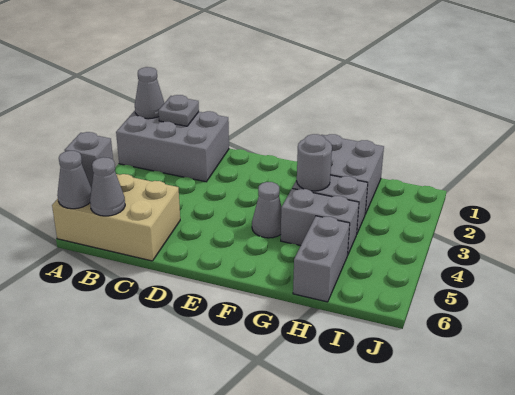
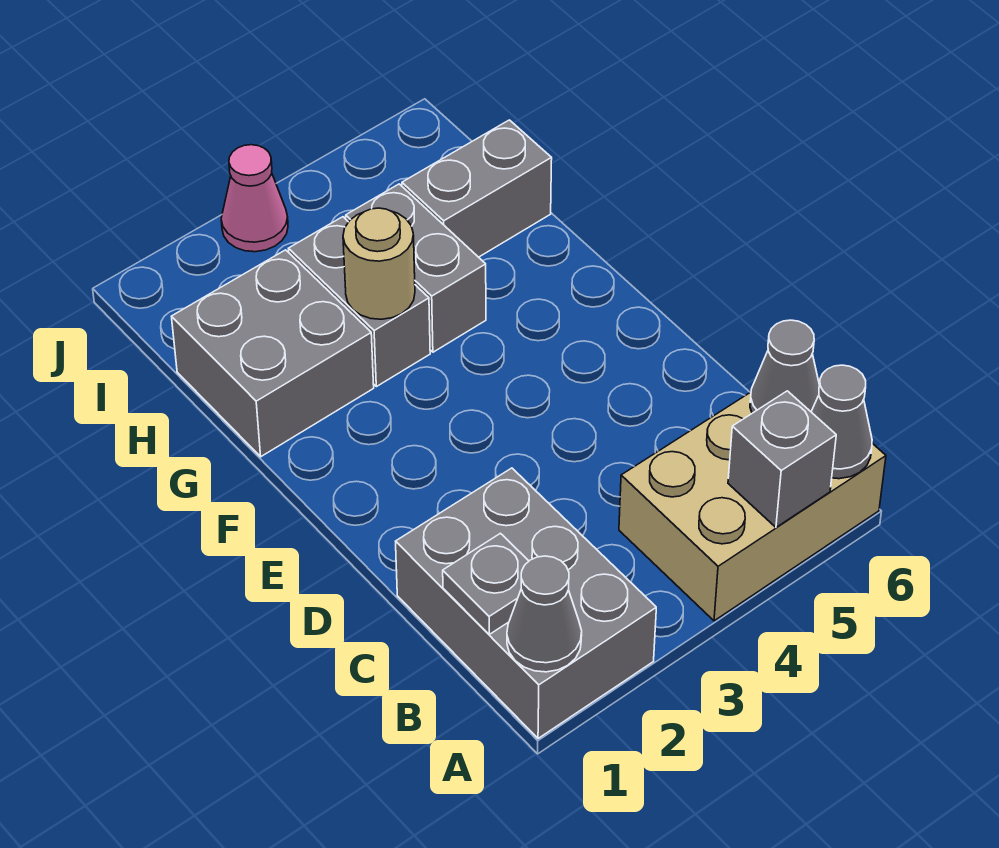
tan 2x3 brick [52,174,180,261] -> tan 2x3 brick turned to [619,392,886,621]
grey 1x1 cone [252,182,282,238] -> none
grey 1x1 round brick [297,134,332,191] -> tan 1x1 round brick [343,208,415,319]
none -> pink 1x1 cone [221,145,288,252]

